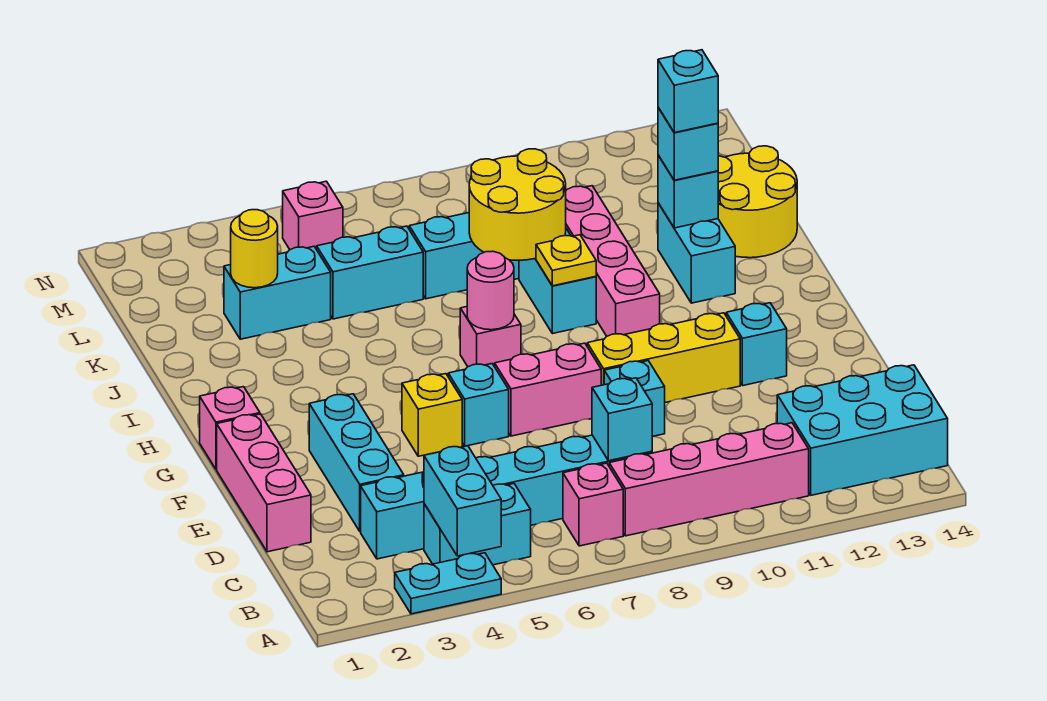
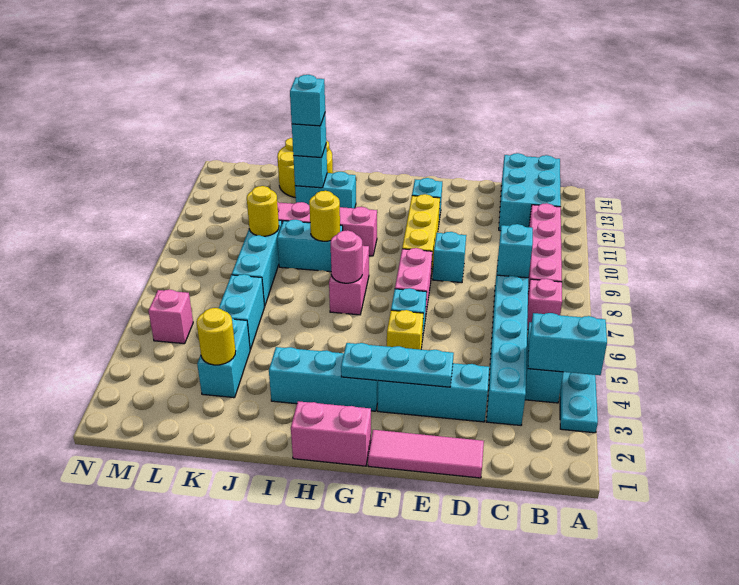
pink 1x3 brick [217,414,311,552] -> pink 1x3 tile [368,430,484,478]
none -> cyan 1x3 plate [341,343,454,387]
pink 1x1 brick [200,387,260,469] -> pink 1x2 brick [291,401,371,466]
none -> cyan 1x3 brick [269,347,378,411]
pink 1x1 brick [460,307,521,367] -> pink 1x2 brick [329,246,369,315]
yellow 1x1 plate [536,235,596,286] -> yellow 1x1 round brick [309,191,340,241]
yellow 2x2 round brick [469,149,566,260] -> yellow 1x1 round brick [247,186,279,236]

